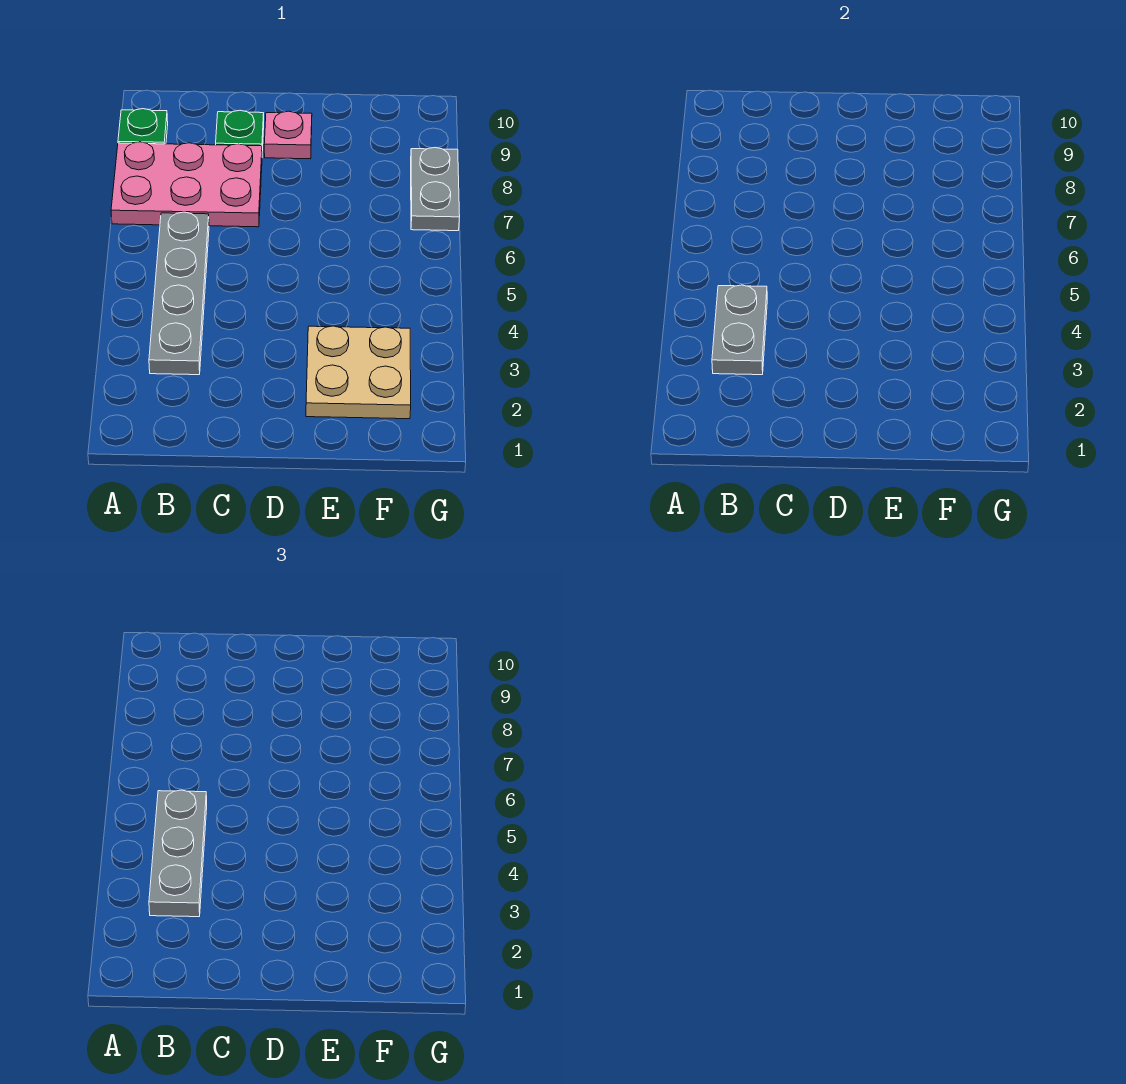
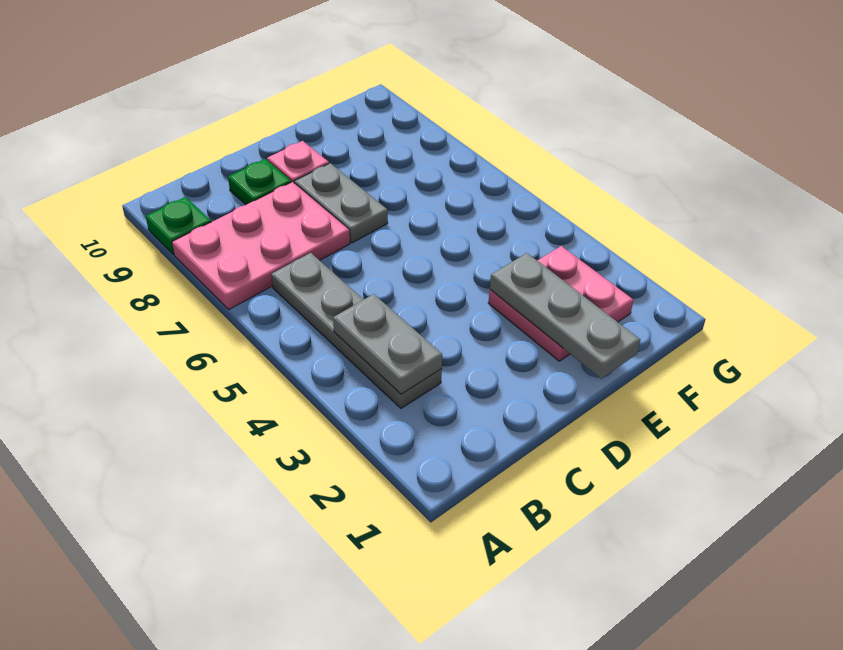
grey 1x3 plate [149,790,207,917] -> grey 1x3 plate moved to [490,253,640,379]
tan 2x2 plate [306,326,411,419] -> pink 2x2 plate [488,246,633,361]
grey 1x2 plate [411,148,460,231] -> grey 1x2 plate moved to [294,163,388,243]

